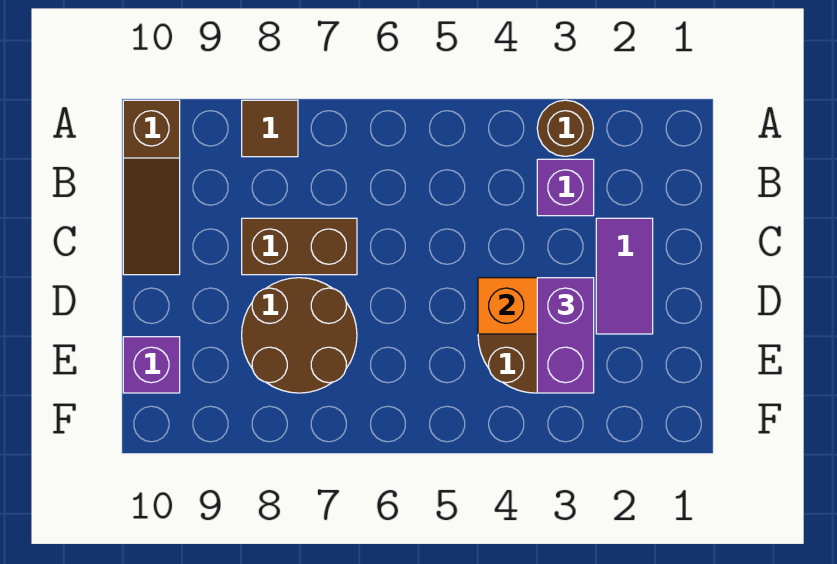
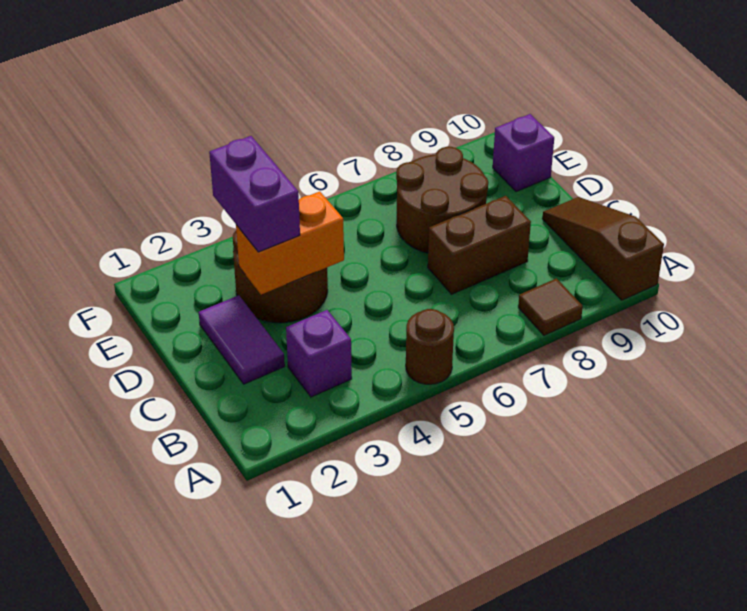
brown 1x1 round brick [537,100,594,156] -> brown 1x1 round brick moved to [406,309,454,384]

